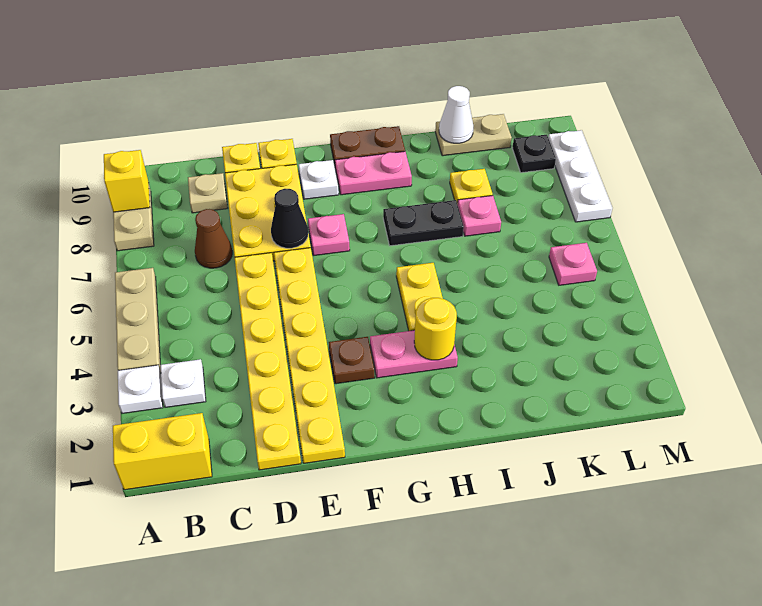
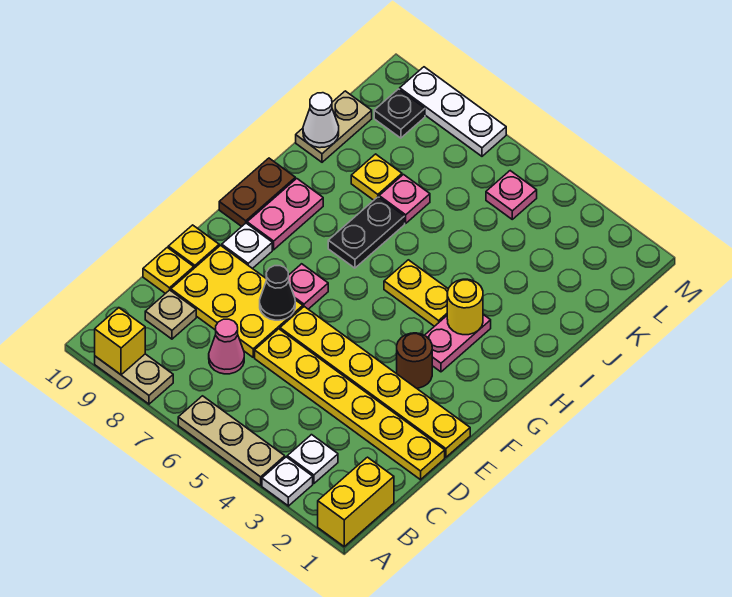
brown 1x1 cone [195,209,232,268] -> pink 1x1 cone [209,319,244,374]
brown 1x1 plate [329,337,375,384] -> brown 1x1 round brick [397,333,432,388]

